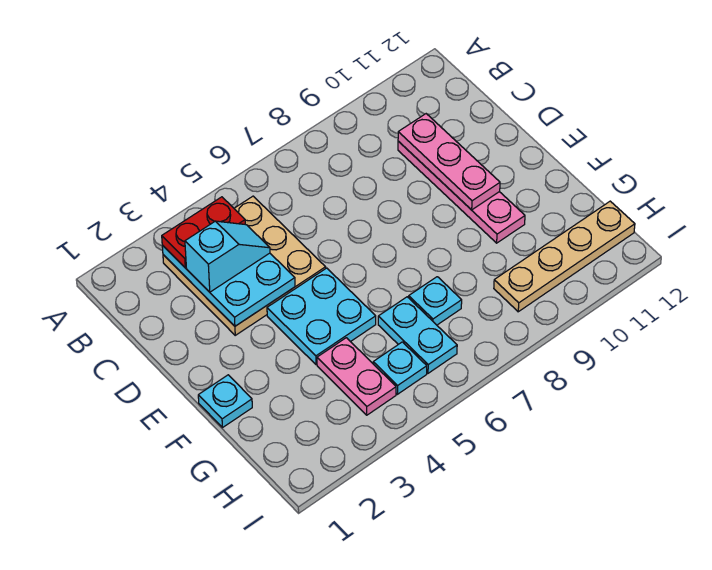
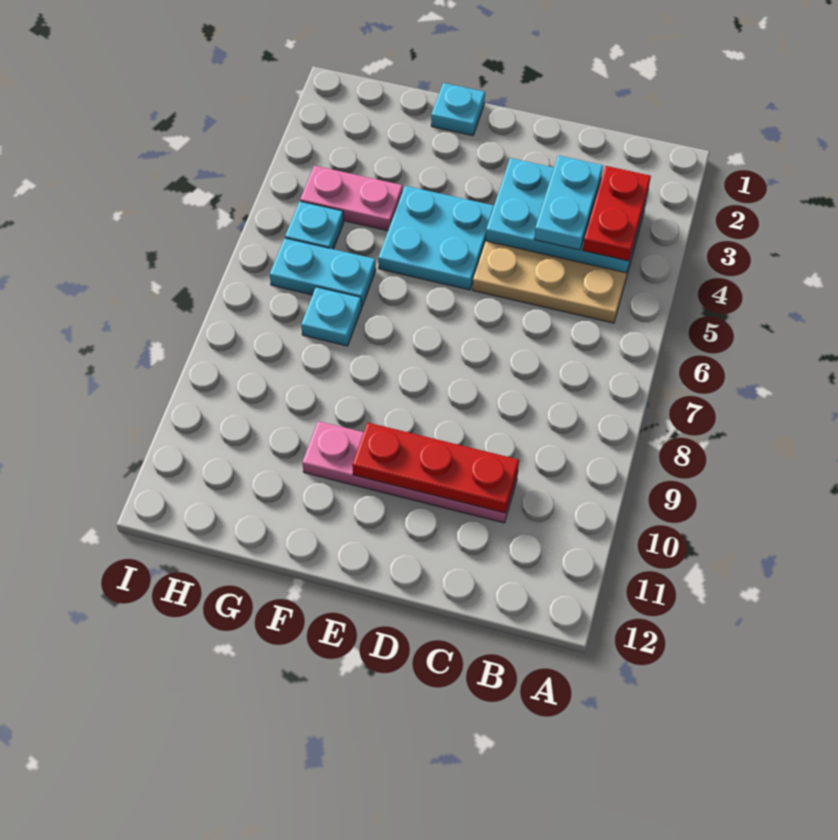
cyan 1x2 slope [185,221,270,292] -> cyan 1x2 plate [534,156,603,250]
pink 1x3 plate [398,114,500,210] -> red 1x3 plate [352,422,519,513]
tan 1x4 plate [494,201,635,312] -> none

